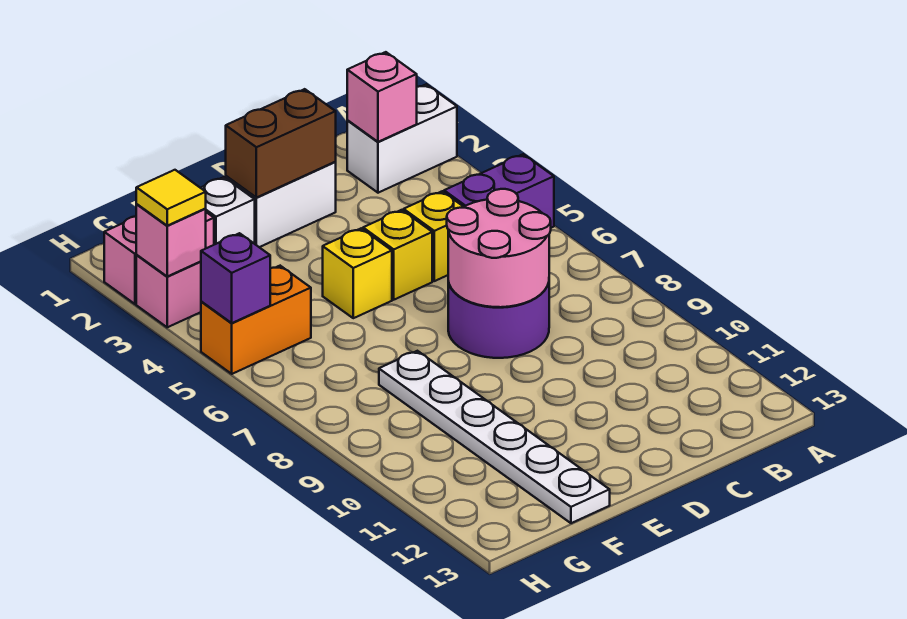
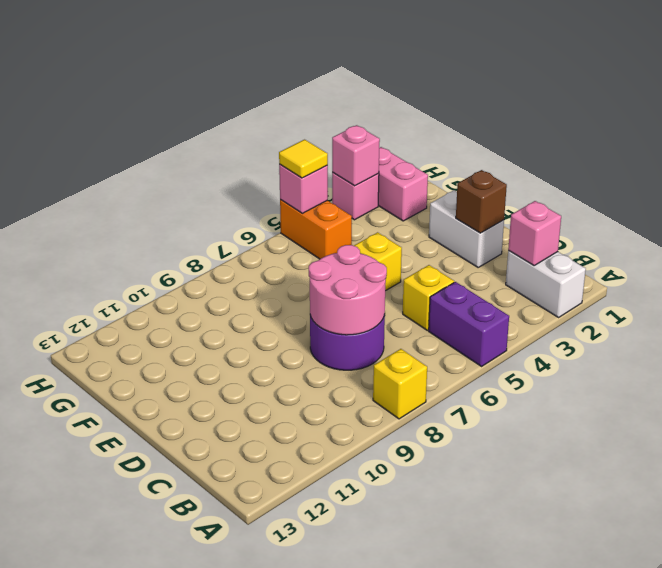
brown 1x2 brick [226,89,336,198] -> brown 1x1 brick [456,170,507,233]
yellow 1x1 brick [363,210,432,300] -> yellow 1x1 brick moved to [373,349,427,419]
white 1x1 brick [201,177,255,245] -> none
white 1x6 plate [379,351,610,523] -> none
yellow 1x1 tile [136,170,206,226] -> yellow 1x1 tile moved to [279,140,328,178]
purple 1x1 brick [201,233,270,323] -> pink 1x1 brick [279,164,328,213]

